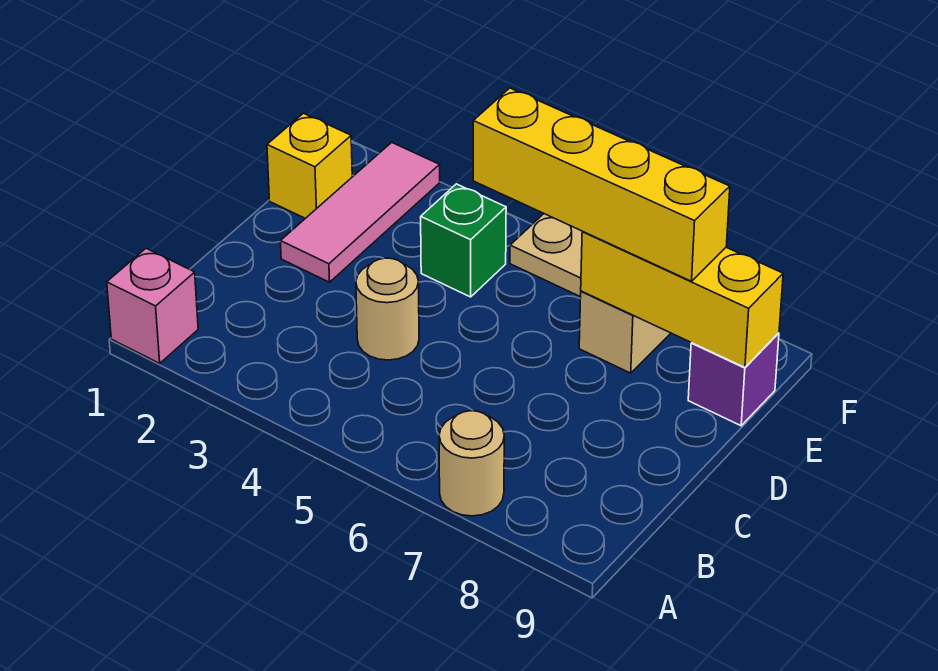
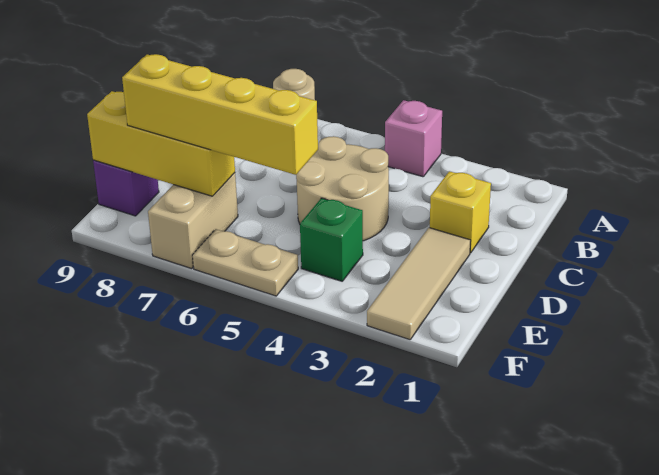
pink 1x1 brick [107,248,198,363] -> pink 1x1 brick moved to [385,100,442,177]
tan 1x1 round brick [356,258,419,360] -> tan 2x2 round brick [296,136,389,241]
pink 1x3 tile [280,142,440,282] -> tan 1x3 tile [367,228,471,340]
yellow 1x1 brick [267,113,352,218] -> yellow 1x1 brick moved to [430,171,491,253]

